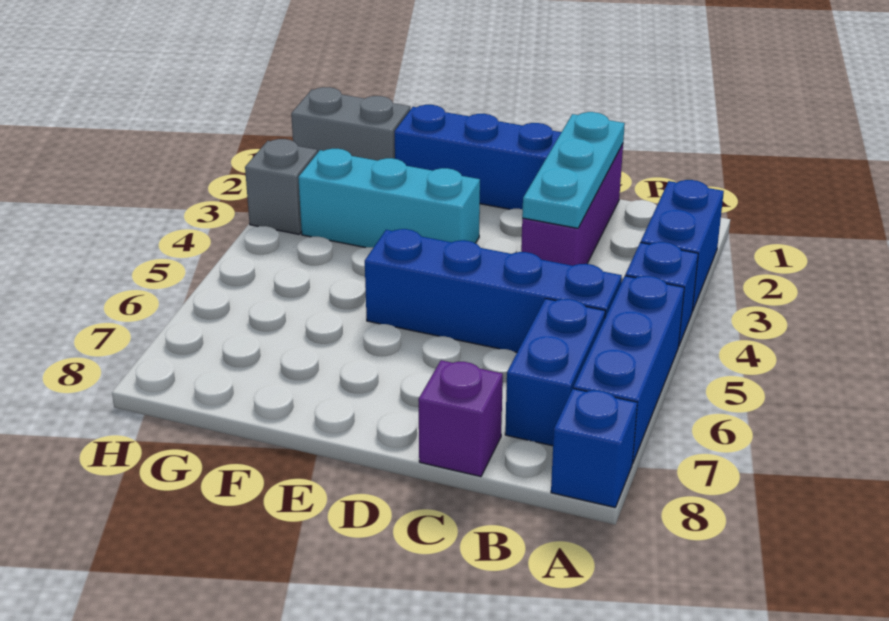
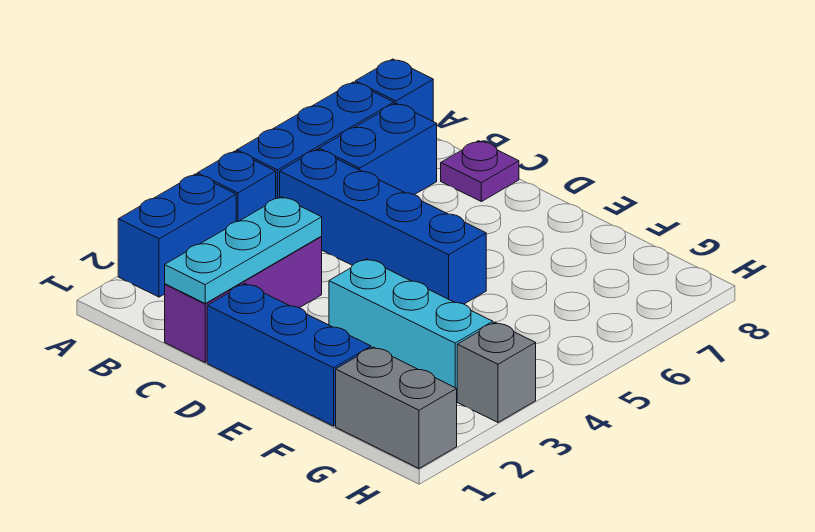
purple 1x1 brick [418,360,503,477] -> purple 1x1 plate [441,141,519,202]

